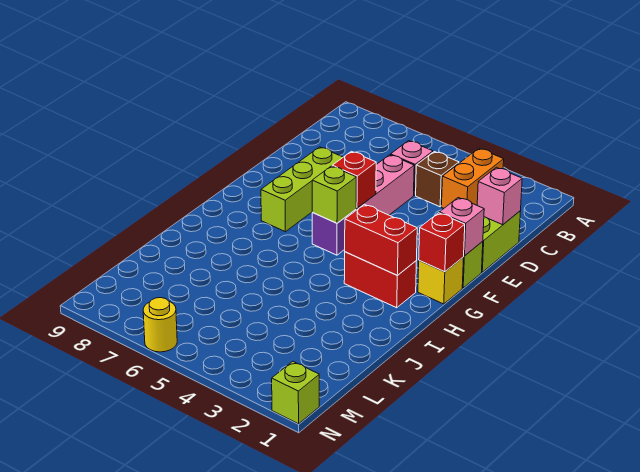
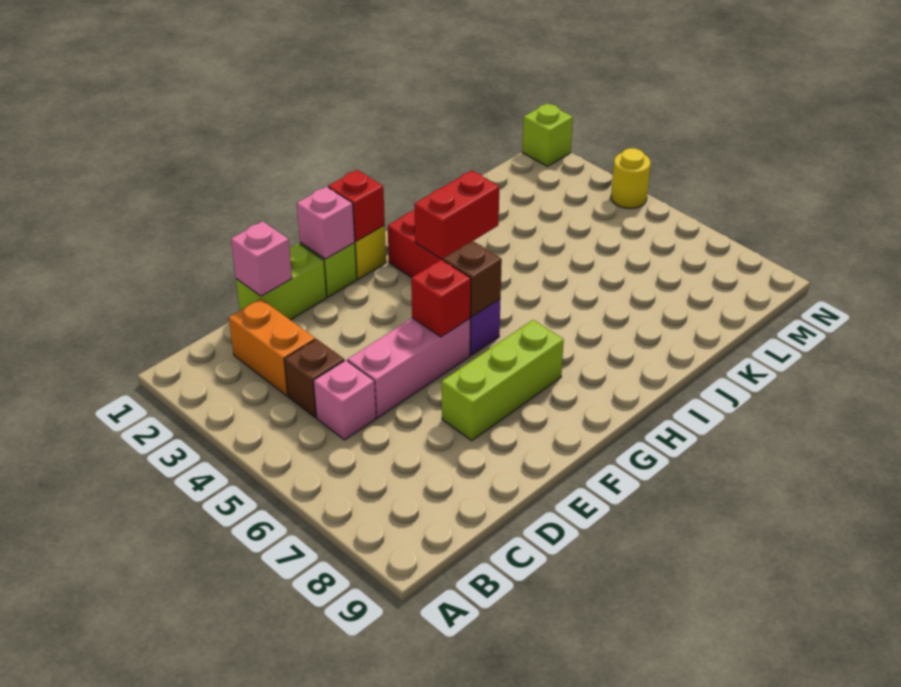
orange 1x2 brick [442,148,504,208] -> orange 1x2 brick turned to [229,299,315,396]
lime 1x1 brick [312,166,356,223] -> brown 1x1 brick [443,241,502,317]
red 1x2 brick [345,204,417,275] -> red 1x2 brick turned to [414,170,499,259]
yellow 1x1 round brick [143,298,177,352] -> yellow 1x1 round brick moved to [611,148,651,208]

